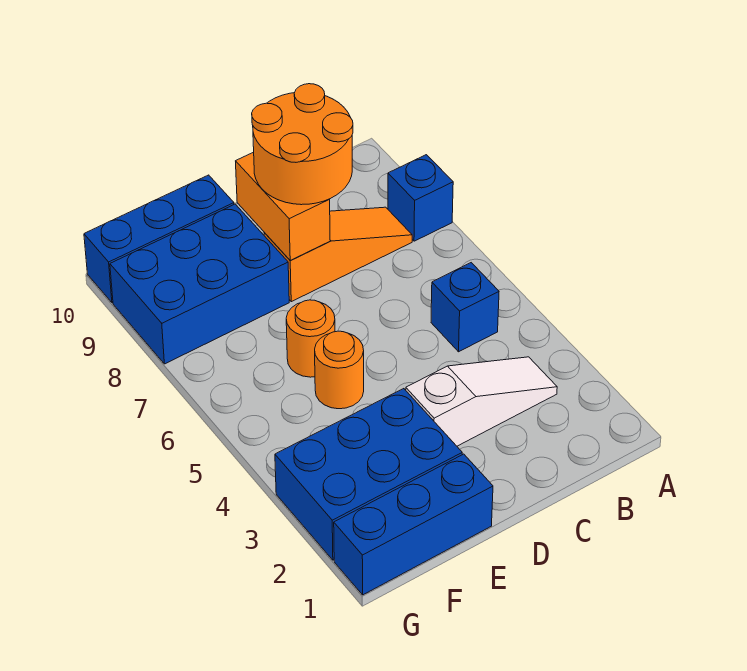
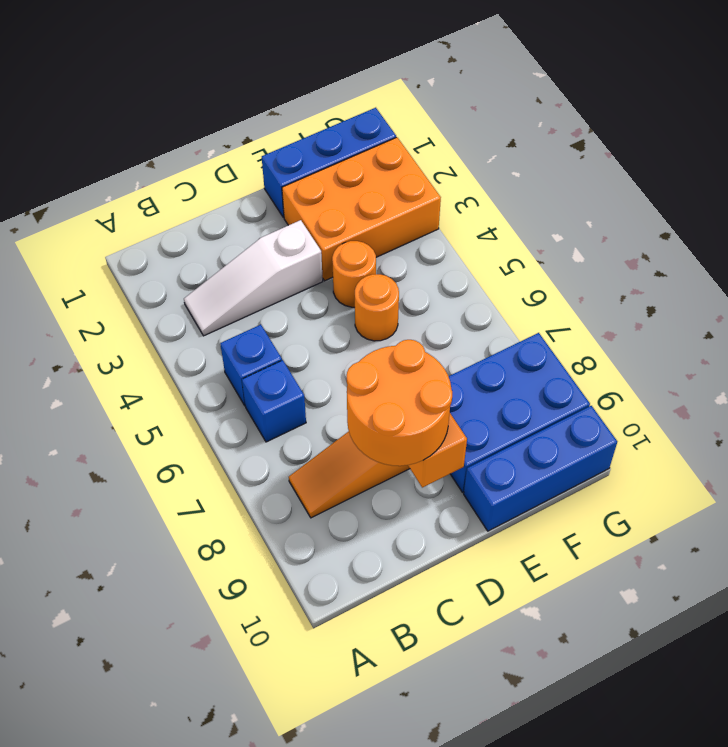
blue 1x1 brick [388,155,453,241] -> blue 1x1 brick moved to [242,360,306,442]
blue 2x3 brick [275,389,462,560] -> orange 2x3 brick [282,137,441,281]
orange 1x1 round brick [286,300,335,377] -> orange 1x1 round brick moved to [332,241,376,307]

